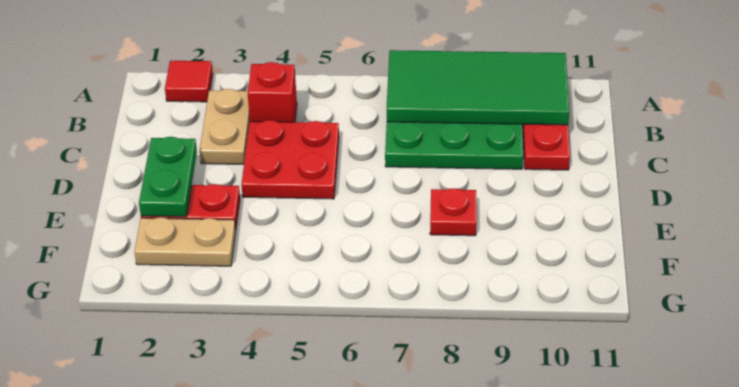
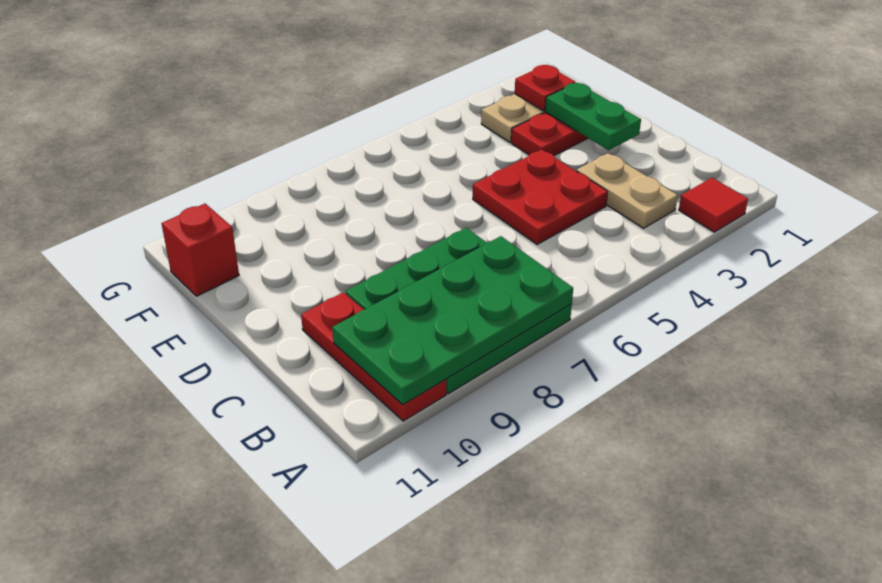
green 2x4 tile [387,50,569,125] -> green 2x4 plate [332,236,573,405]
red 1x1 brick [248,62,297,122] -> red 1x1 brick moved to [162,204,239,296]
red 1x1 plate [430,188,477,236] -> red 1x1 plate moved to [515,65,575,111]

